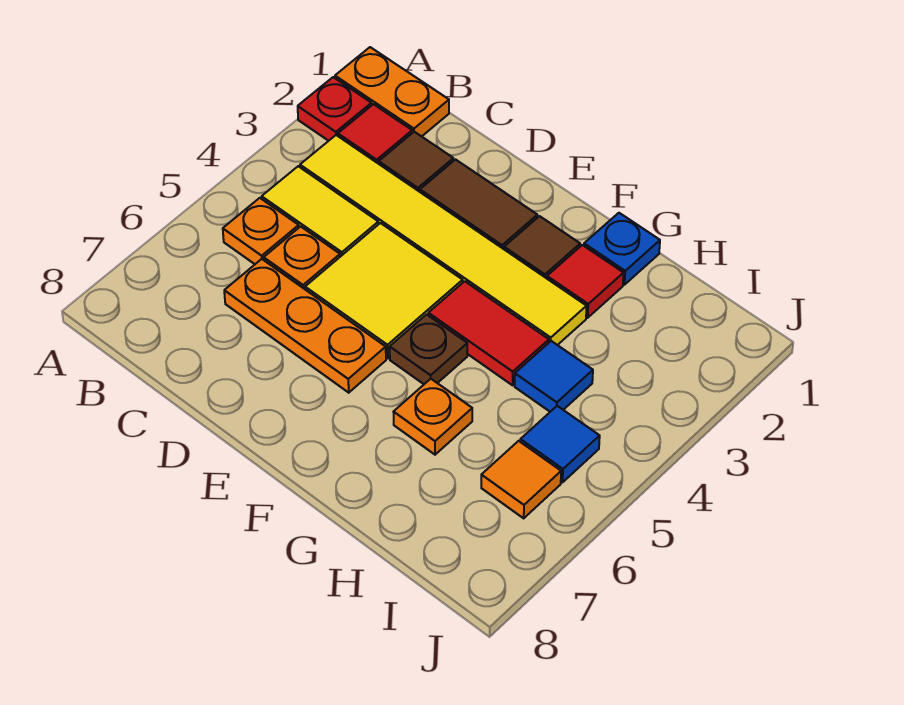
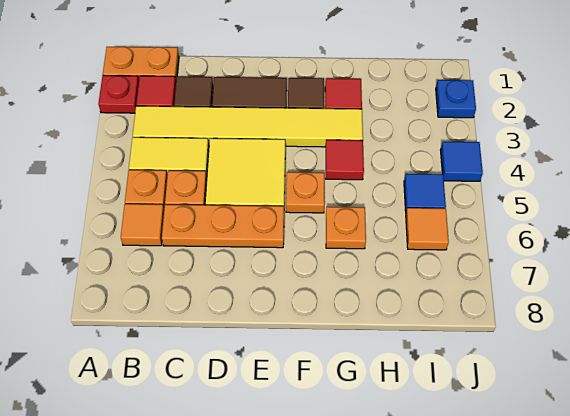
none -> orange 1x1 tile [121,204,164,246]
red 1x2 tile [428,281,549,385] -> red 1x1 tile [326,140,364,180]
brown 1x1 plate [390,315,467,384] -> orange 1x1 plate [286,172,325,213]
blue 1x1 plate [584,213,660,285] -> blue 1x1 plate moved to [436,80,476,118]
blue 1x1 tile [515,341,593,412] -> blue 1x1 tile moved to [441,142,483,181]

